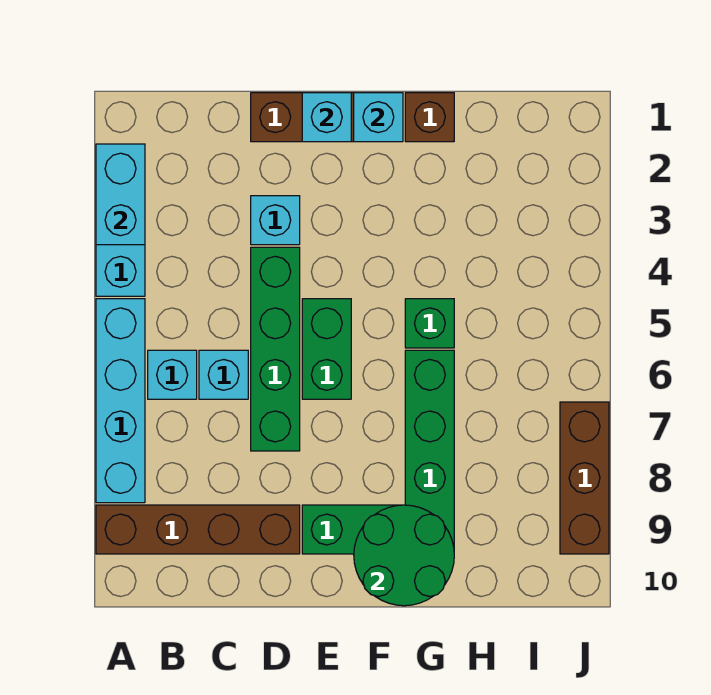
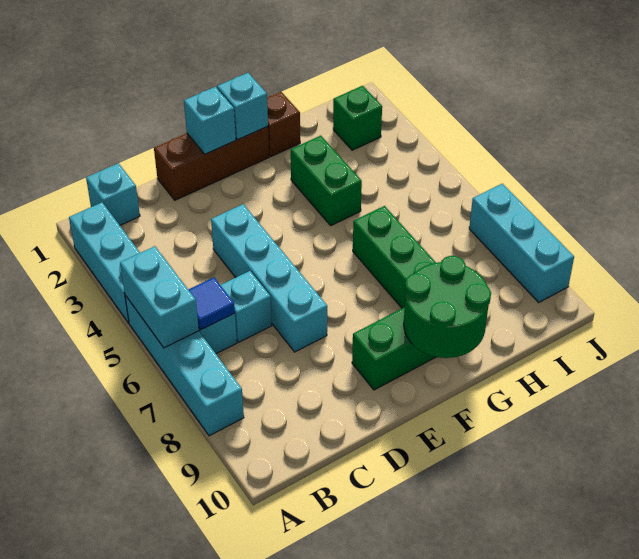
cyan 1x2 brick [96,144,145,245] -> cyan 1x2 brick moved to [120,246,199,348]
brown 1x4 brick [96,505,300,554] -> none
none -> blue 1x1 tile [188,277,235,330]
cyan 1x1 brick [251,196,300,245] -> cyan 1x1 brick moved to [86,163,140,225]
green 1x4 brick [251,247,300,451] -> cyan 1x4 brick [211,204,327,352]
green 1x2 brick [302,299,351,399] -> green 1x2 brick moved to [291,136,362,226]
green 1x1 brick [405,299,454,348] -> green 1x1 brick moved to [333,86,382,150]
brown 1x3 brick [560,402,609,554] -> cyan 1x3 brick [469,184,574,302]

